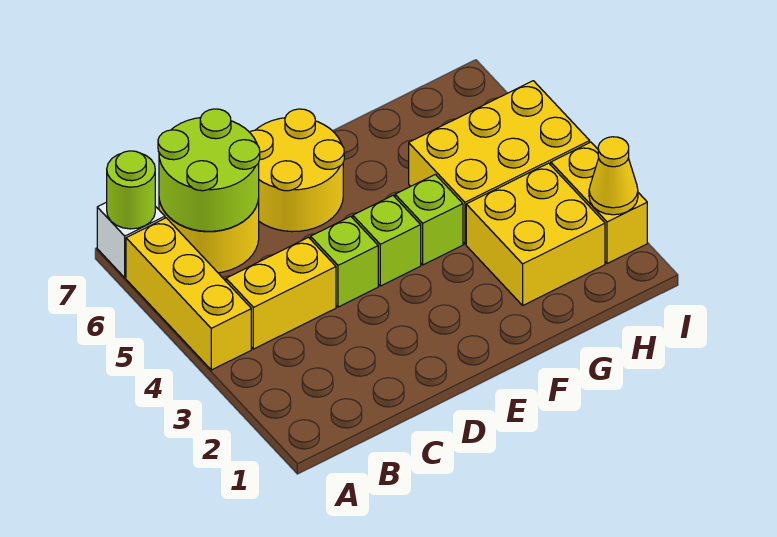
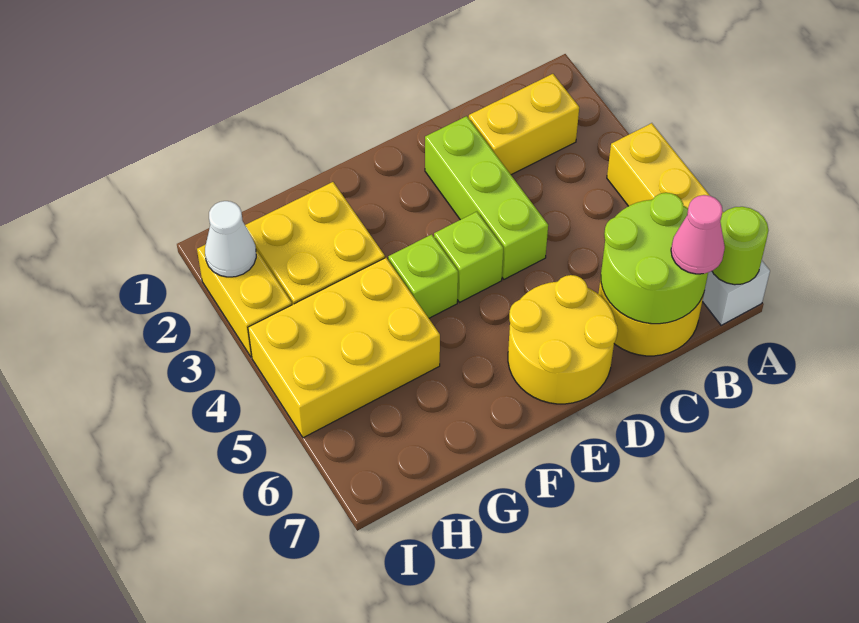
yellow 1x2 brick [226,237,336,349] -> yellow 1x2 brick moved to [469,74,579,175]
none -> pink 1x1 cone [671,195,725,274]
lime 1x1 brick [311,216,378,307] -> lime 1x3 brick [425,116,548,279]
yellow 1x1 cone [589,137,638,215] -> white 1x1 cone [205,201,256,277]

